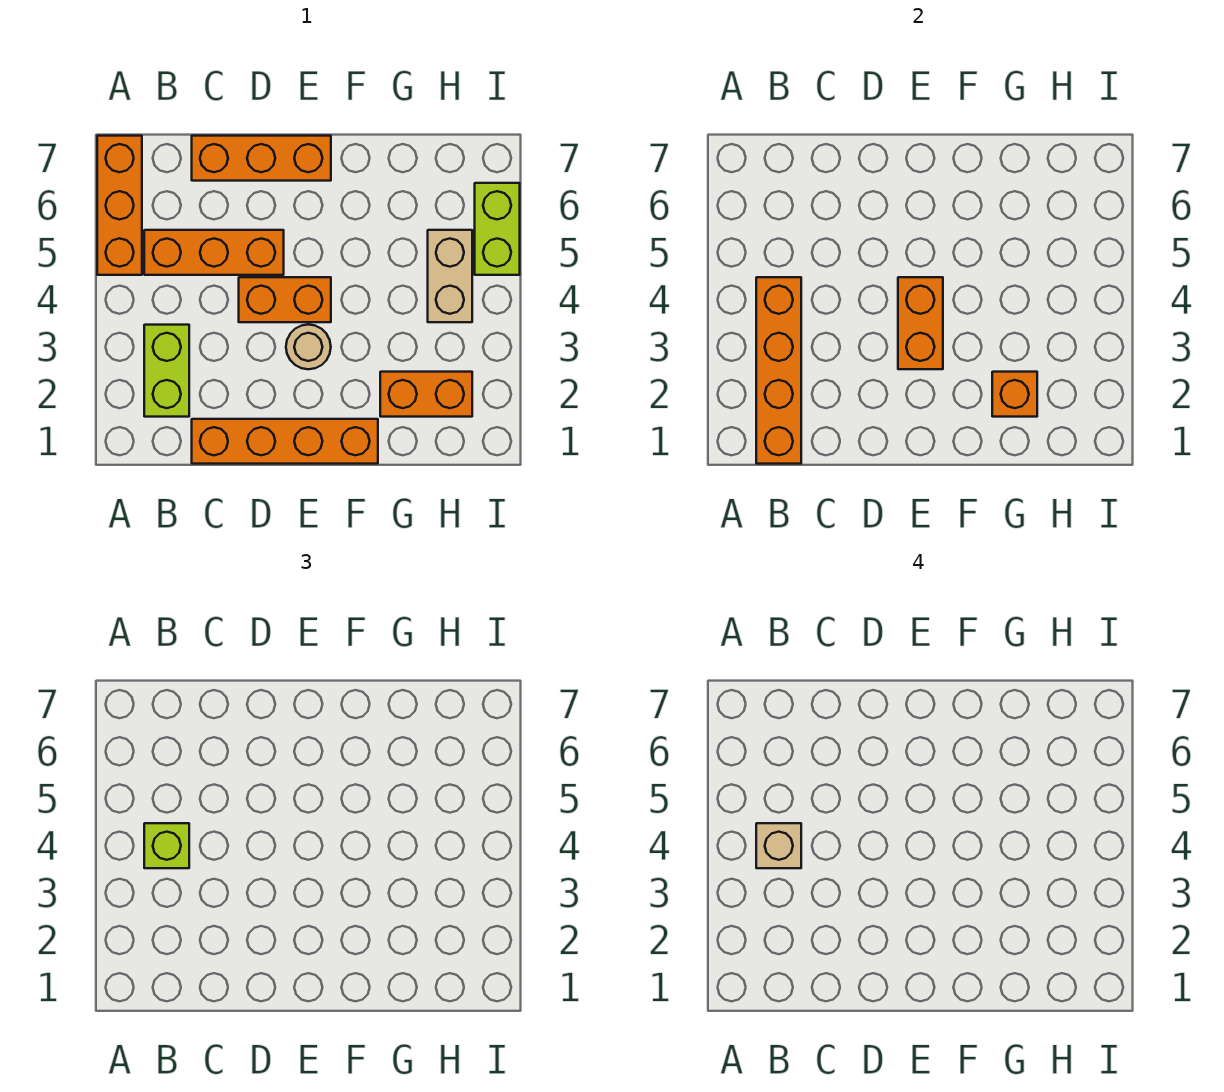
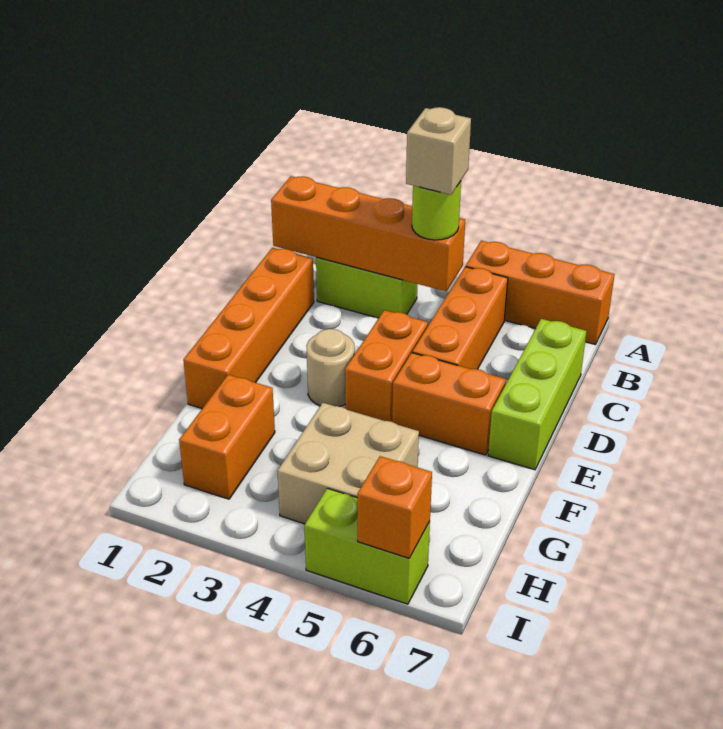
lime 1x1 brick [144,823,189,868] -> lime 1x1 round brick [412,181,461,240]
orange 1x3 brick [192,136,331,181] -> lime 1x3 brick [488,319,587,470]
orange 1x2 brick [898,277,943,369] -> orange 1x2 brick moved to [392,353,506,455]
orange 1x1 brick [992,372,1037,417] -> orange 1x1 brick moved to [357,456,432,558]
tan 1x2 brick [428,230,472,322] -> tan 2x2 brick [277,403,419,524]

